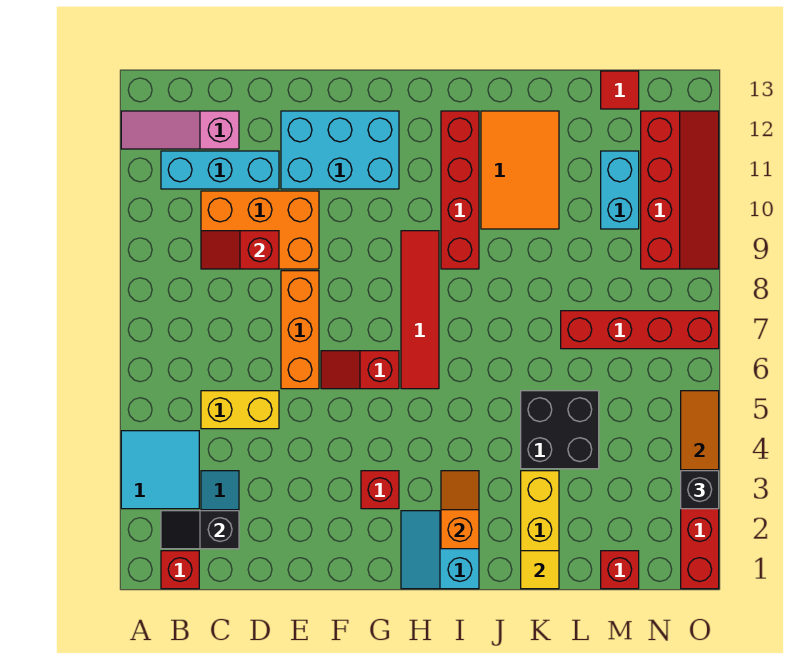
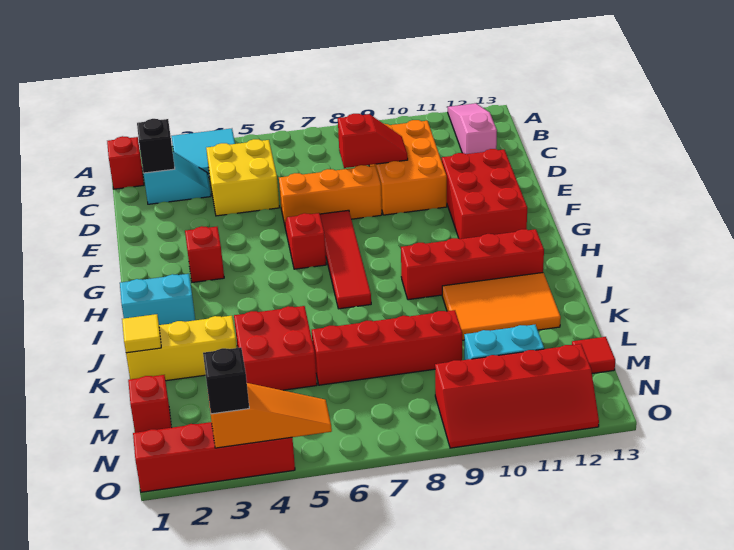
cyan 1x3 brick [161,151,279,189] -> none
yellow 1x2 brick [201,391,279,429] -> yellow 2x2 brick [206,139,279,216]
red 1x2 slope [201,231,279,269] -> red 1x2 slope turned to [338,114,408,168]
cyan 2x3 brick [281,111,399,189] -> red 2x3 brick [442,149,527,239]
red 1x4 tile [401,231,439,389] -> red 1x4 tile turned to [320,210,371,309]
orange 1x2 slope [441,471,479,549] -> none
black 2x2 brick [521,391,599,469] -> red 2x2 brick [234,306,317,390]
red 1x4 brick [561,311,719,349] -> red 1x4 brick turned to [312,310,462,385]

